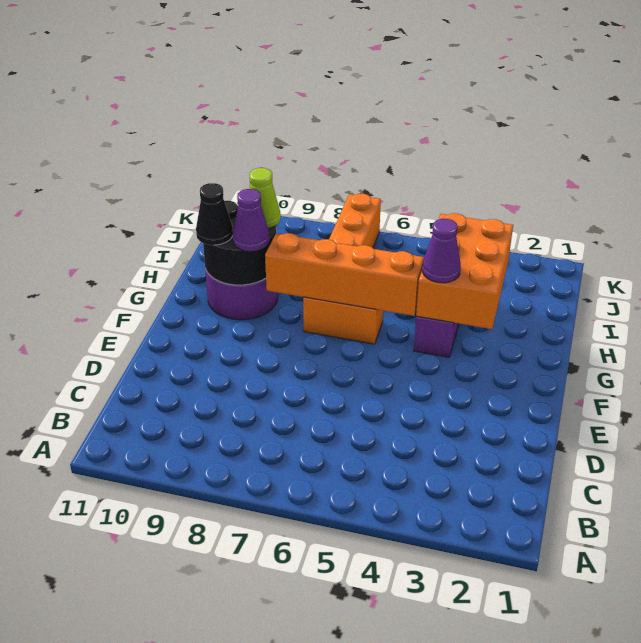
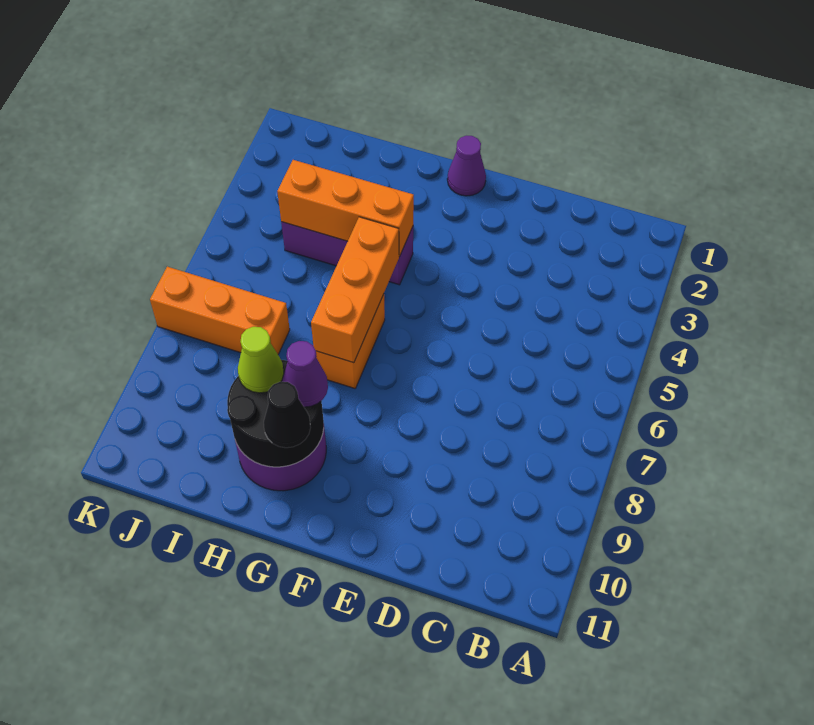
orange 2x3 brick [416,213,513,329] -> orange 1x3 brick [277,160,414,257]
purple 1x1 cone [422,219,461,283] -> purple 1x1 cone moved to [447,136,486,196]
orange 1x4 brick [265,233,424,316] -> orange 1x3 brick [311,217,399,363]

